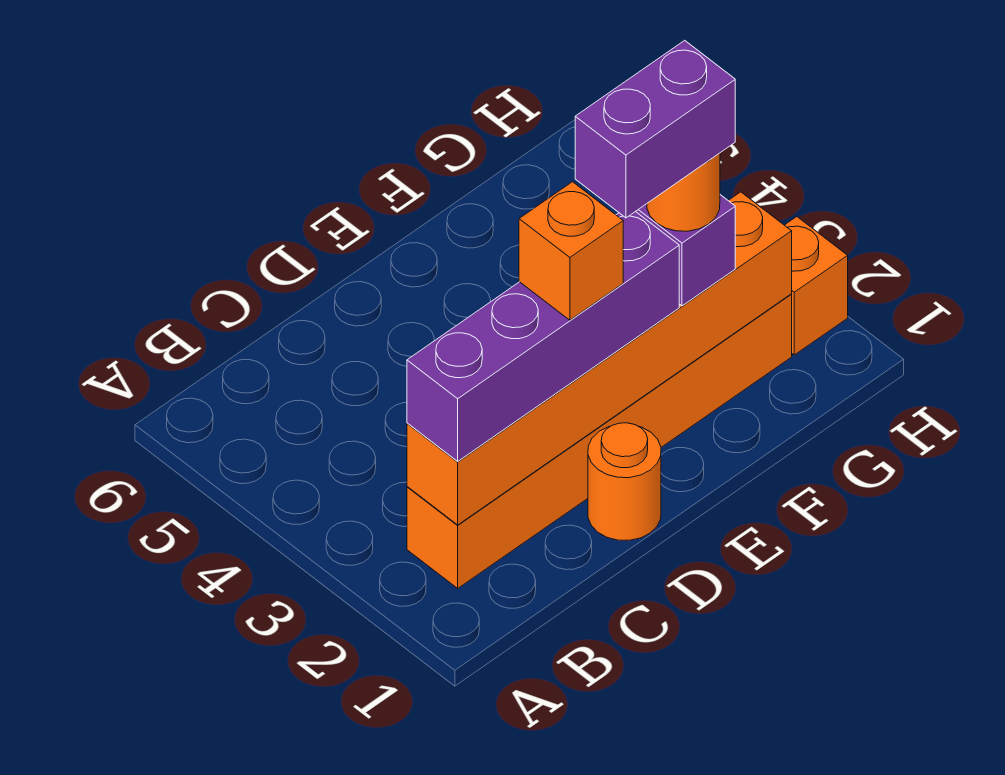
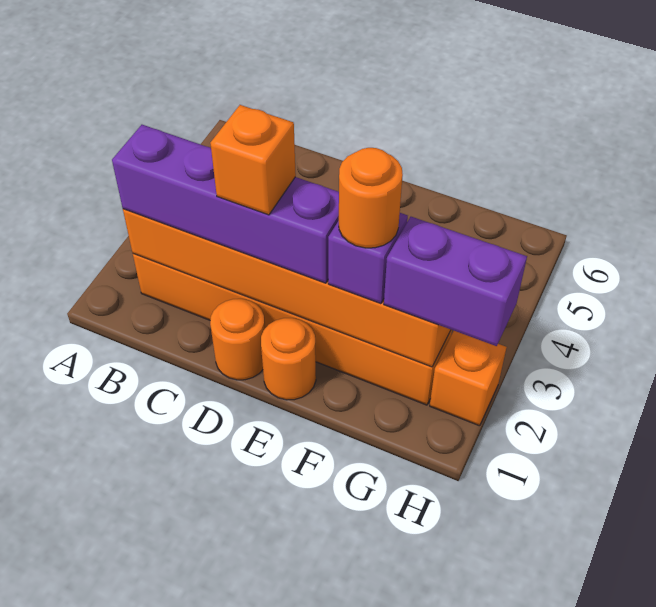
none -> orange 1x1 round brick [261,318,316,400]
purple 1x2 brick [575,40,735,218] -> purple 1x2 brick moved to [384,217,527,346]

